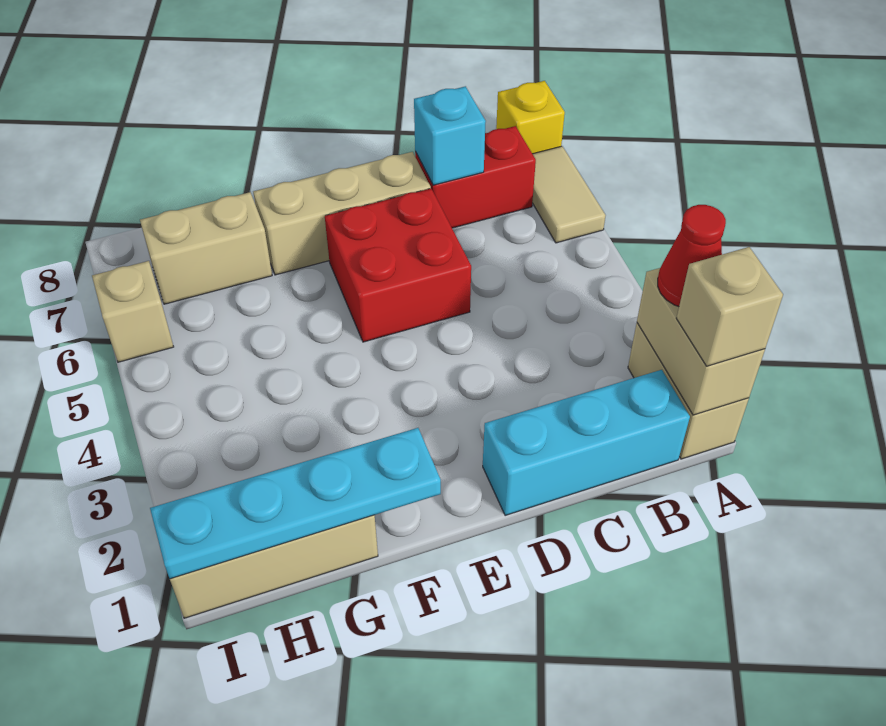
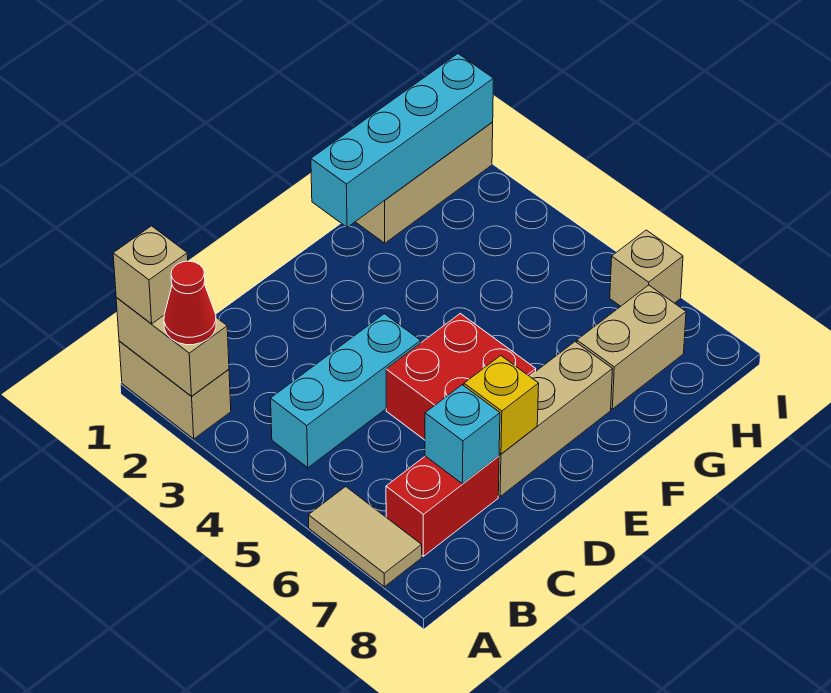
yellow 1x1 brick [496,81,565,154] -> yellow 1x1 brick moved to [464,356,539,454]
cyan 1x3 brick [483,370,690,516] -> cyan 1x3 brick moved to [271,314,421,468]
cyan 1x4 plate [150,428,441,579] -> cyan 1x4 brick [311,54,493,227]

